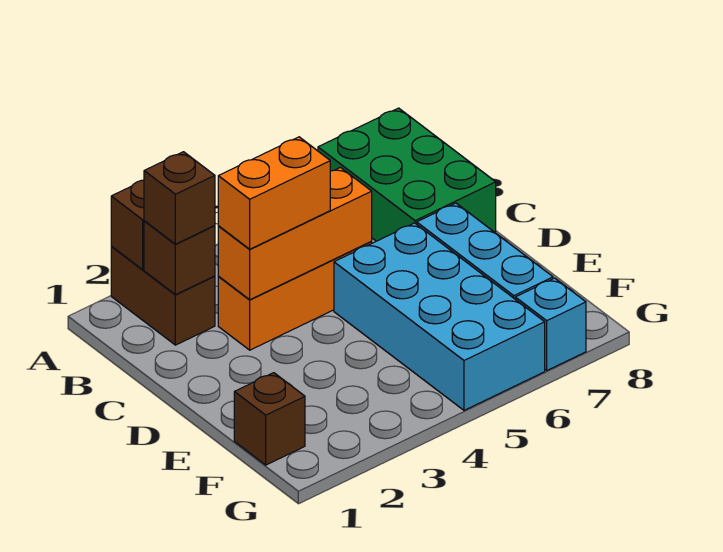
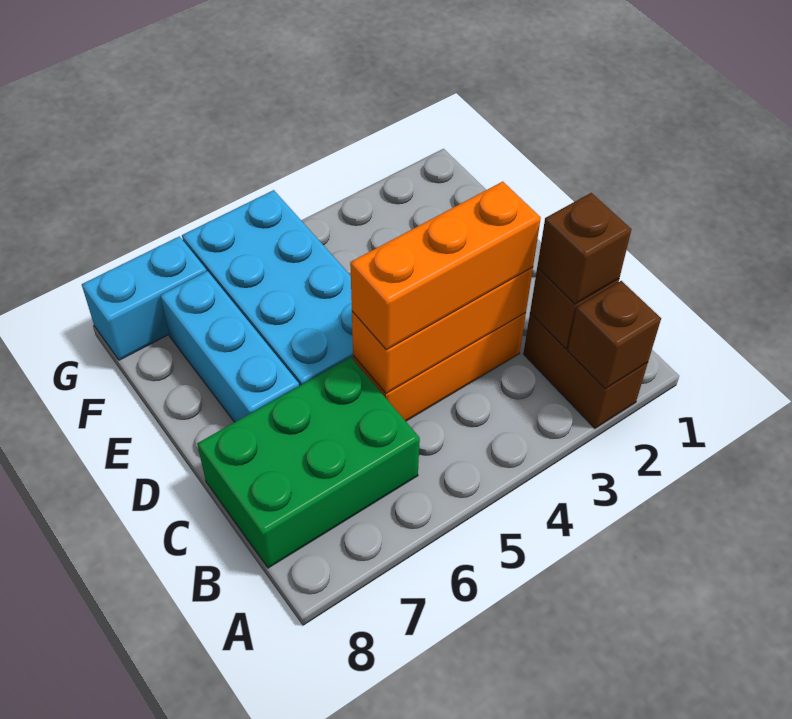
green 2x3 brick [318,108,496,241] -> green 2x3 brick turned to [197,357,420,568]
orange 1x2 brick [218,137,330,249] -> orange 1x3 brick [350,182,541,350]
brown 1x1 brick [234,373,305,465] -> none
cyan 1x1 brick [515,278,586,370] -> cyan 1x2 brick [82,236,207,360]

